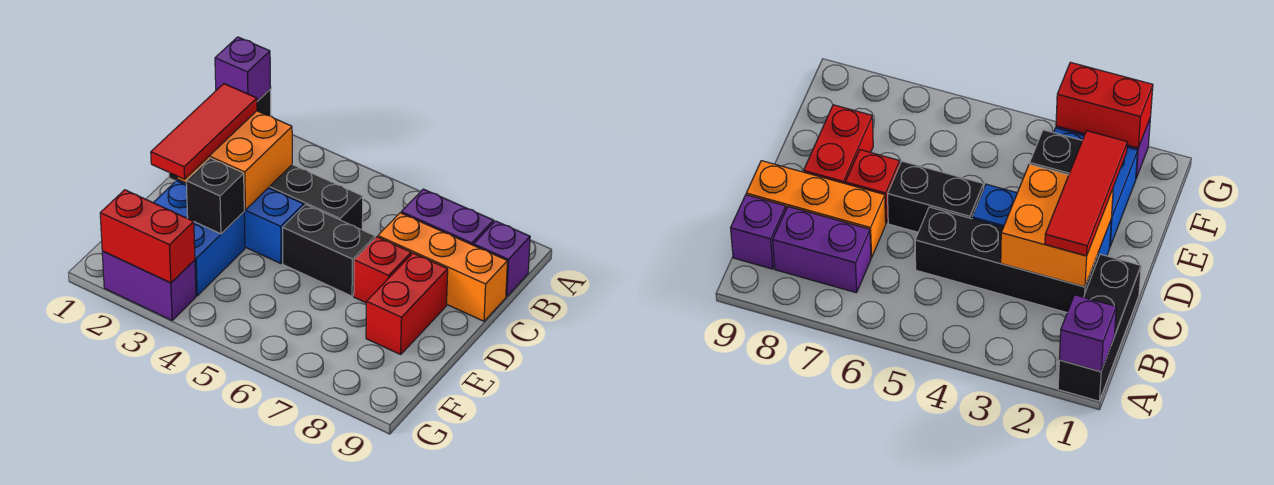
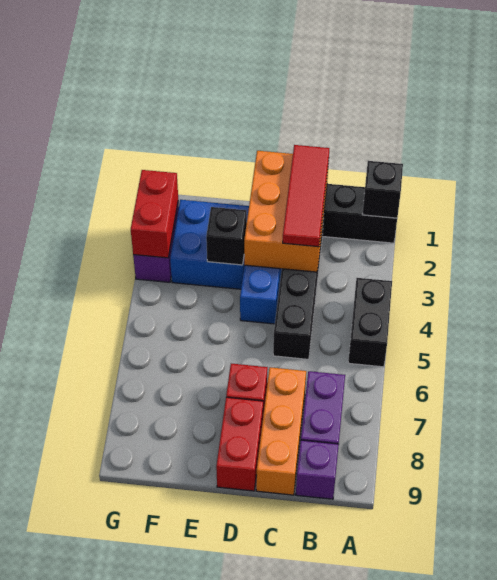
purple 1x1 brick [215,37,271,101] -> black 1x1 brick [362,161,403,218]
orange 2x2 brick [178,111,292,210] -> orange 2x3 brick [244,151,329,272]
red 1x3 tile [151,84,257,179] -> red 1x3 tile turned to [283,145,329,247]
black 1x2 brick [283,205,375,296] -> black 1x2 brick moved to [348,278,392,367]
red 1x2 brick [366,253,448,355] -> red 1x2 brick turned to [216,397,263,491]

